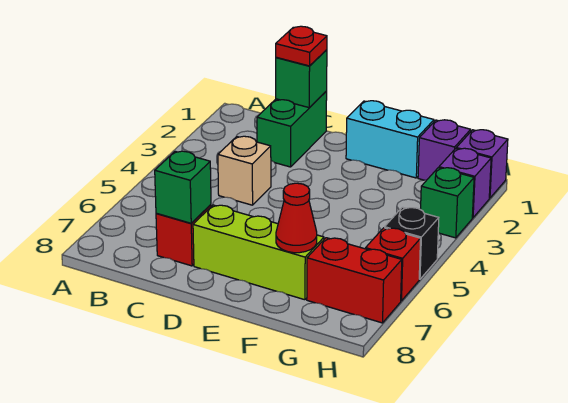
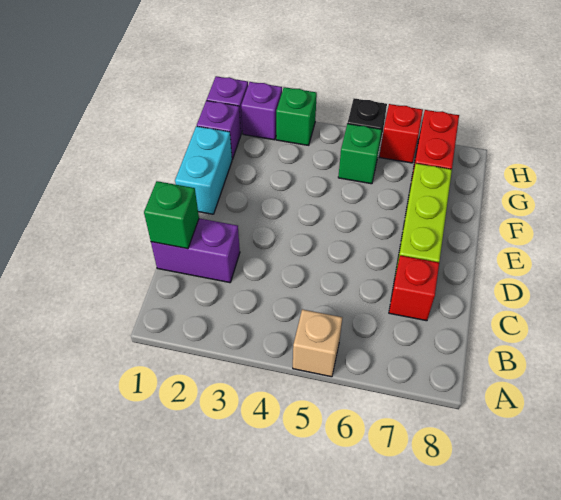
green 1x2 brick [257,91,327,167] -> purple 1x2 brick [151,218,240,283]
red 1x1 plate [276,26,327,66] -> none
tan 1x1 brick [218,136,271,205] -> tan 1x1 brick moved to [293,309,342,377]
green 1x1 brick [155,151,211,223] -> green 1x1 brick moved to [338,124,382,184]
red 1x1 cone [276,183,317,253] -> none

